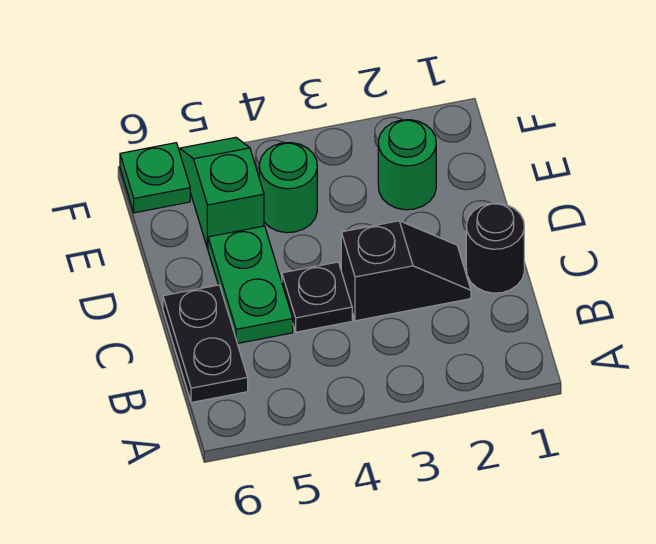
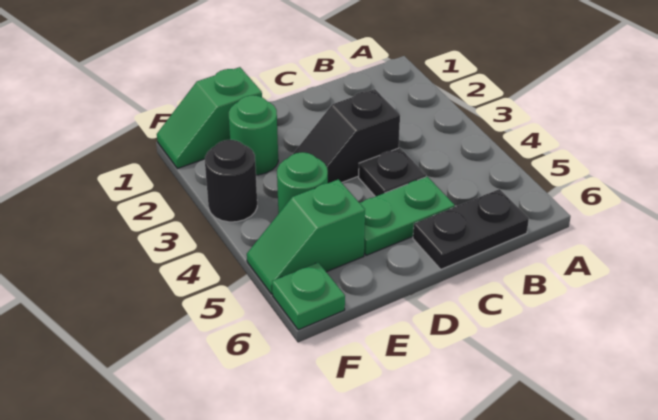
black 1x1 round brick [466,203,524,293] -> black 1x1 round brick moved to [205,140,257,222]
black 1x2 slope [341,221,471,321] -> black 1x2 slope turned to [292,89,400,183]
none -> green 1x2 slope [157,67,262,169]

